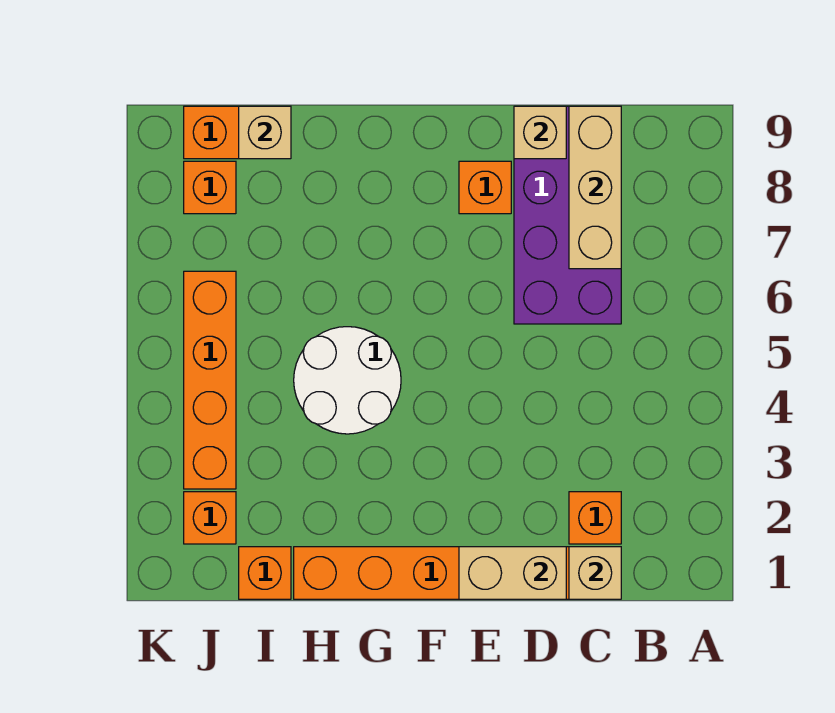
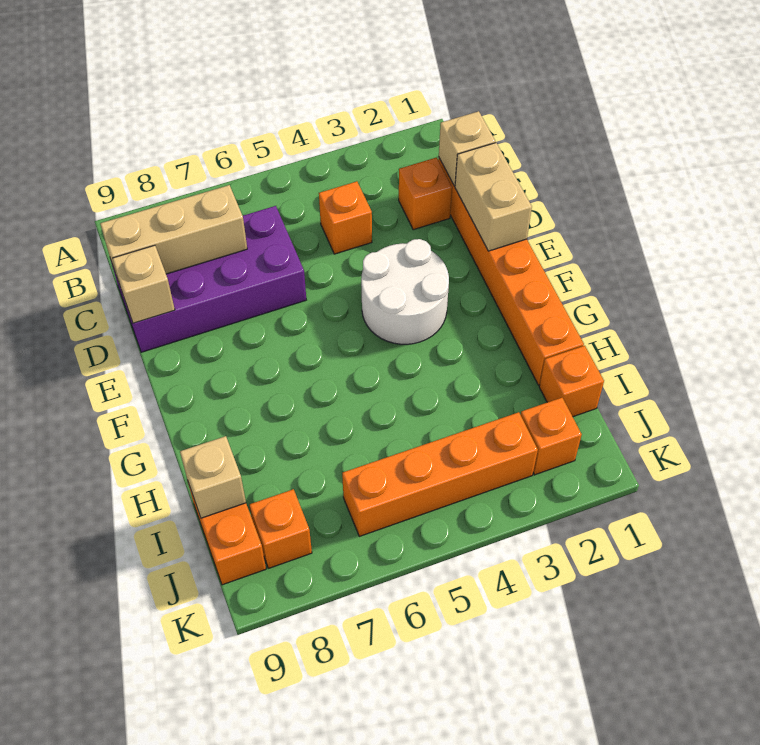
orange 1x1 brick [459,161,511,214] -> orange 1x1 brick moved to [319,181,372,254]
white 2x2 round brick [294,327,401,434] -> white 2x2 round brick moved to [361,239,449,344]

